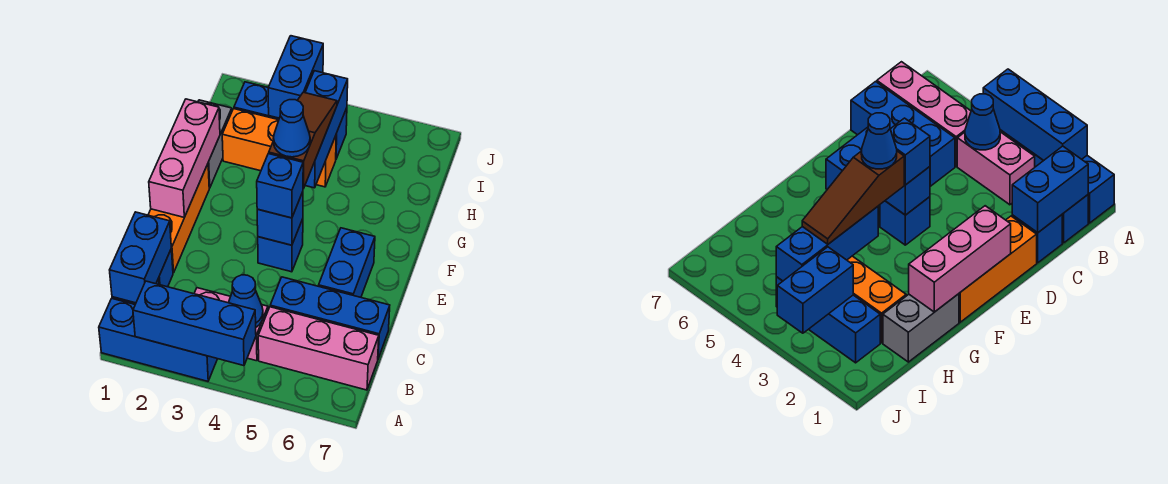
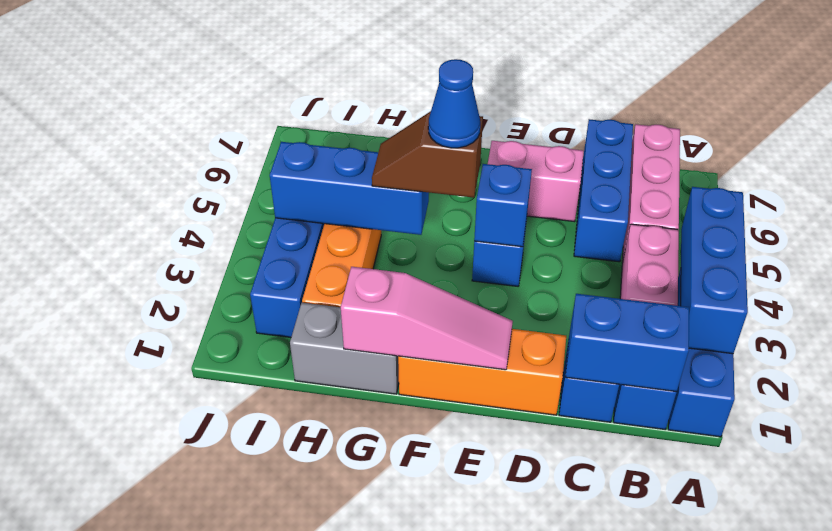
blue 1x1 cone [229,275,263,327] -> none
blue 1x2 brick [319,228,375,297] -> pink 1x2 brick [488,141,584,222]
pink 1x3 brick [149,99,220,217] -> pink 1x3 slope [341,267,513,370]
blue 1x1 brick [257,154,303,218] -> none
brown 1x3 slope [269,92,337,189] -> brown 1x2 slope [372,111,483,198]
blue 1x2 brick [268,36,323,118] -> none

